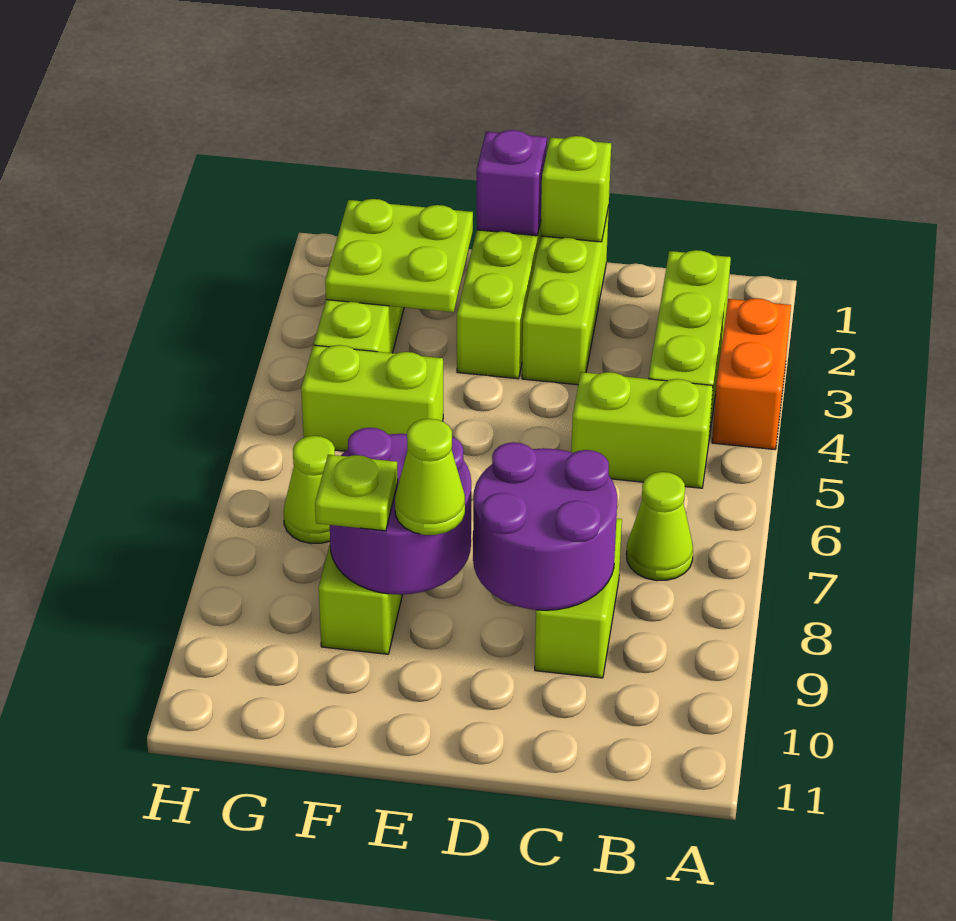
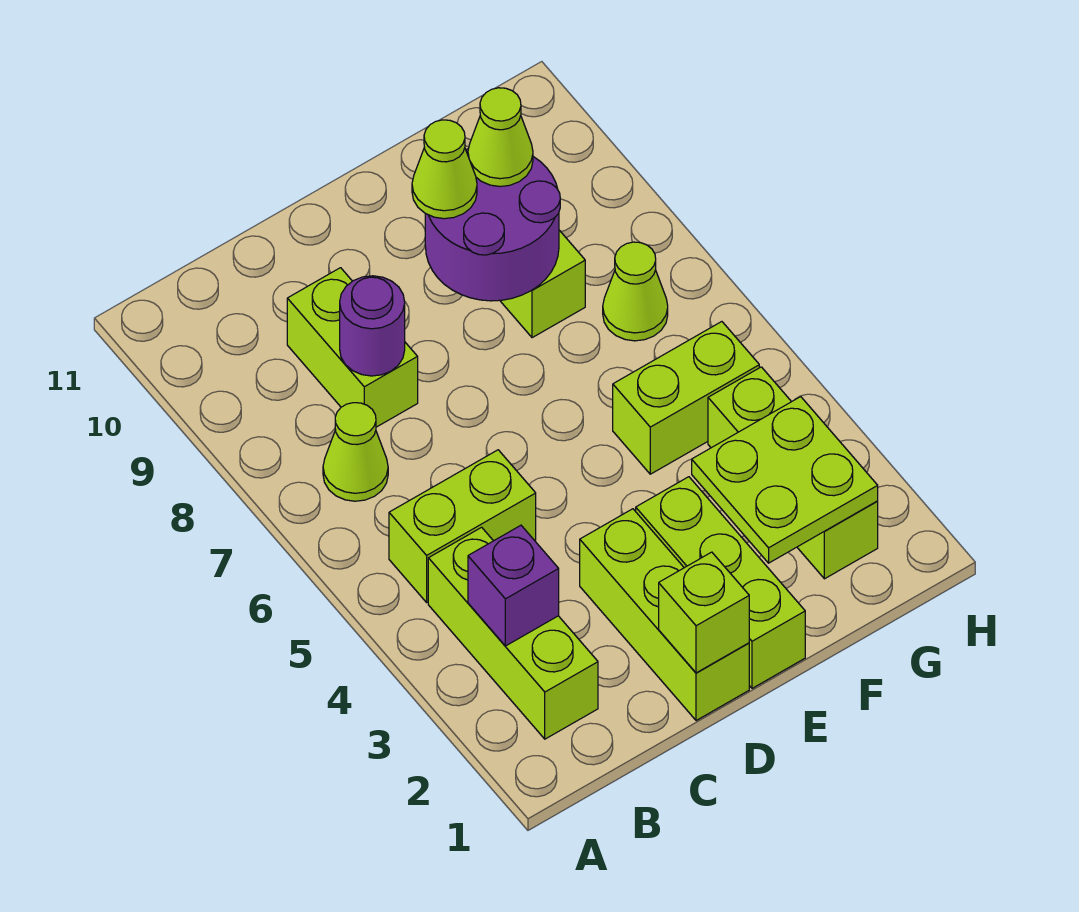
orange 1x2 brick [712,298,791,450] -> none
purple 2x2 round brick [473,442,617,610] -> purple 1x1 round brick [340,276,405,376]
purple 1x1 brick [477,130,547,236] -> purple 1x1 brick moved to [468,525,559,646]
lime 1x1 plate [315,455,398,531] -> lime 1x1 cone [468,88,533,186]

